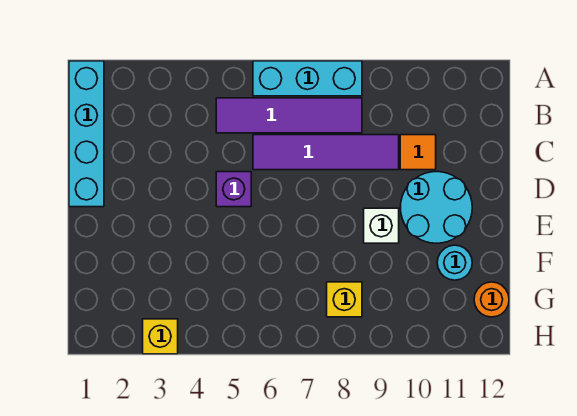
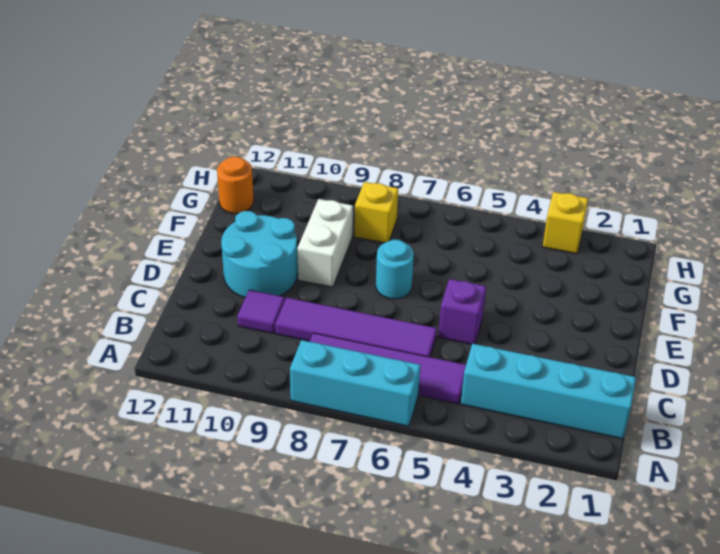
cyan 1x4 brick [69,61,104,207] -> cyan 1x4 brick turned to [461,344,636,439]
orange 1x1 tile [400,135,436,170] -> purple 1x1 tile [237,290,285,334]
white 1x1 brick [364,208,399,243] -> white 1x2 brick [298,199,353,287]
cyan 1x1 round brick [437,245,472,280] -> cyan 1x1 round brick moved to [376,240,414,299]

